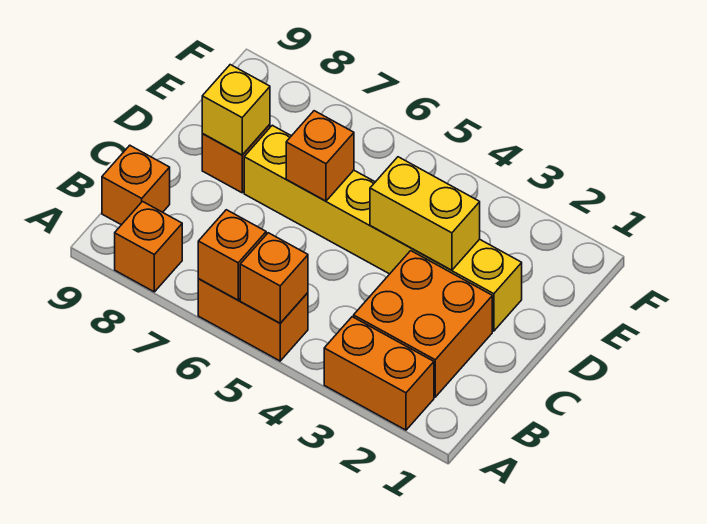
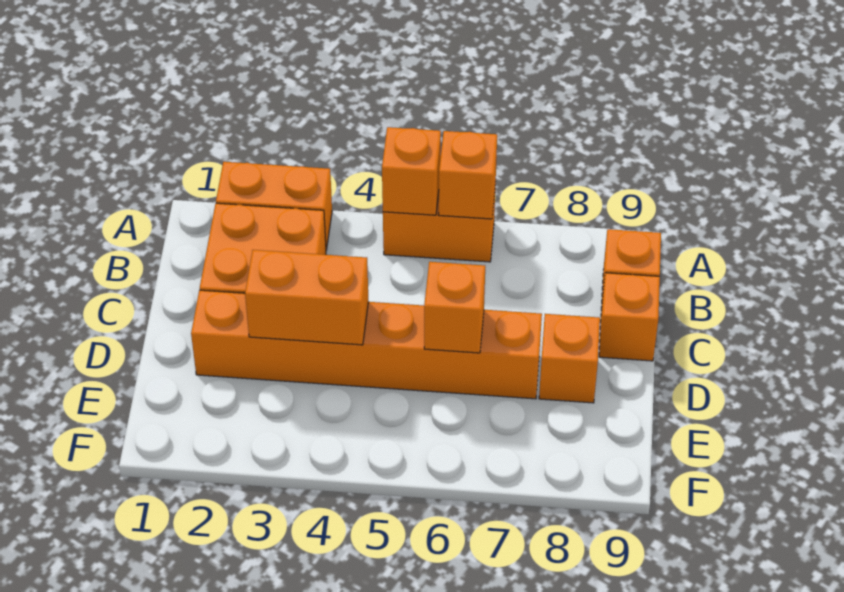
orange 1x1 brick [115,202,182,292] -> orange 1x1 brick moved to [599,273,660,361]
yellow 1x6 brick [244,125,522,331] -> orange 1x6 brick [191,290,542,399]
yellow 1x2 brick [370,157,480,270] -> orange 1x2 brick [245,250,368,345]
yellow 1x1 brick [202,65,270,155] -> none

